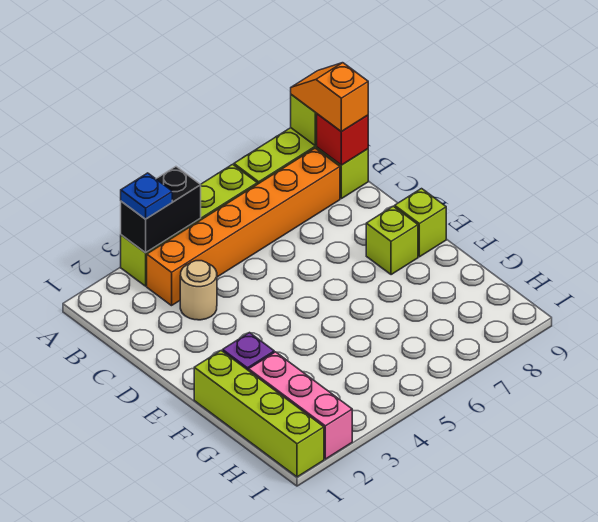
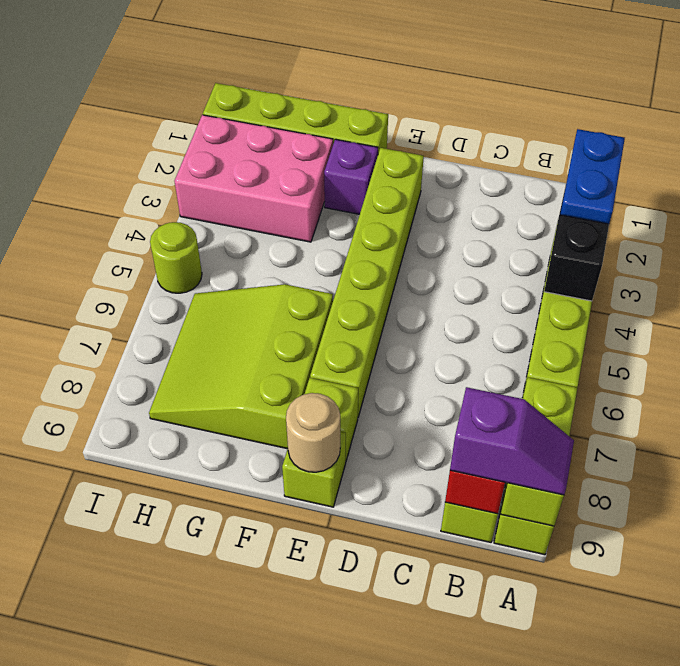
blue 1x1 plate [121,173,172,219] -> blue 1x2 plate [560,129,625,224]
orange 1x2 slope [291,63,368,132] -> purple 1x2 slope [450,387,574,495]
orange 1x6 brick [147,148,340,306] -> none
tan 1x1 round brick [180,261,217,320] -> tan 1x1 round brick moved to [286,393,340,472]
none -> lime 1x6 brick [310,148,424,417]
none -> lime 3x3 slope [149,284,333,449]
pink 1x3 brick [249,352,352,459] -> pink 2x3 brick [174,115,333,242]
none -> lime 1x1 round brick [150,222,202,293]

